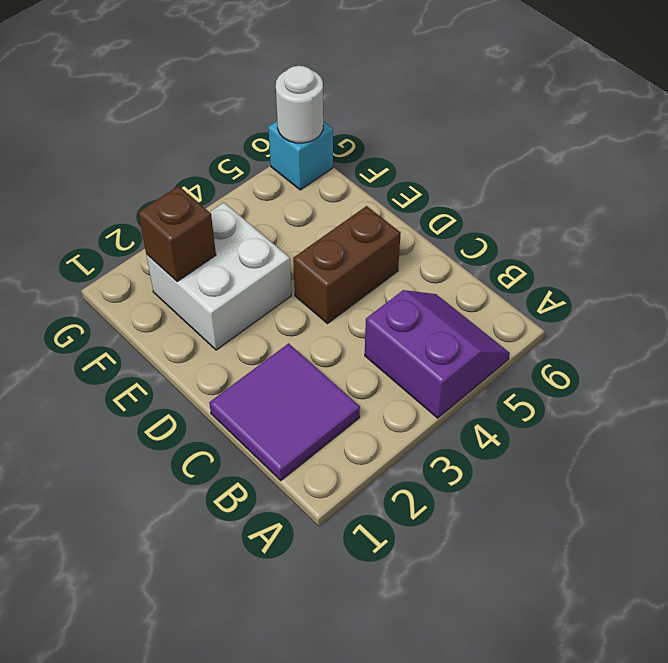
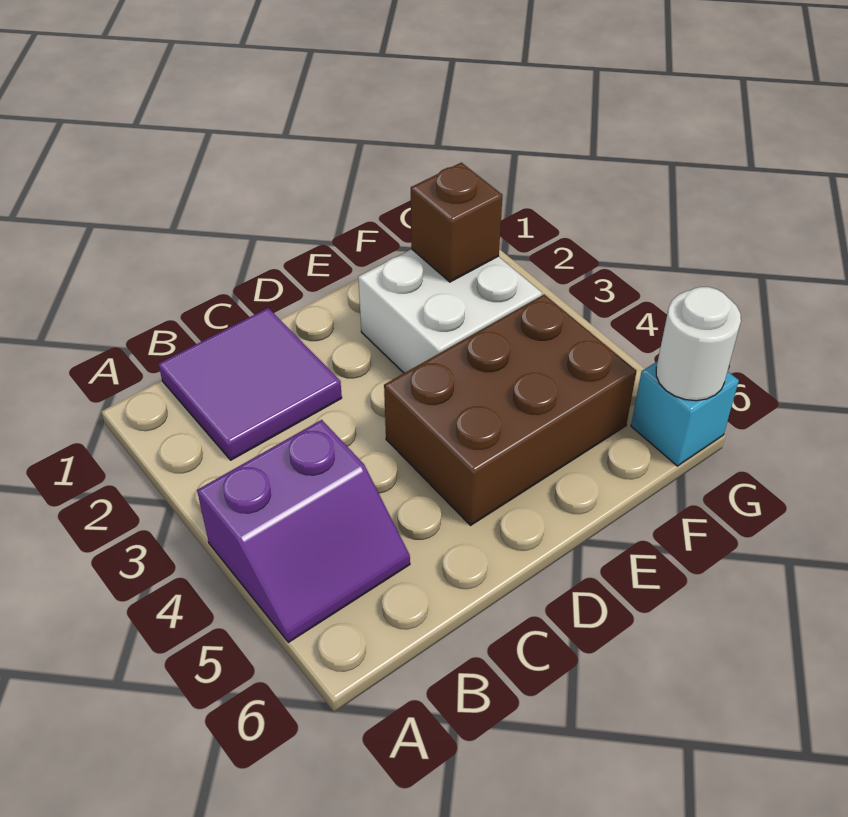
brown 1x2 brick [293,206,401,324] -> brown 2x3 brick [384,294,636,525]

